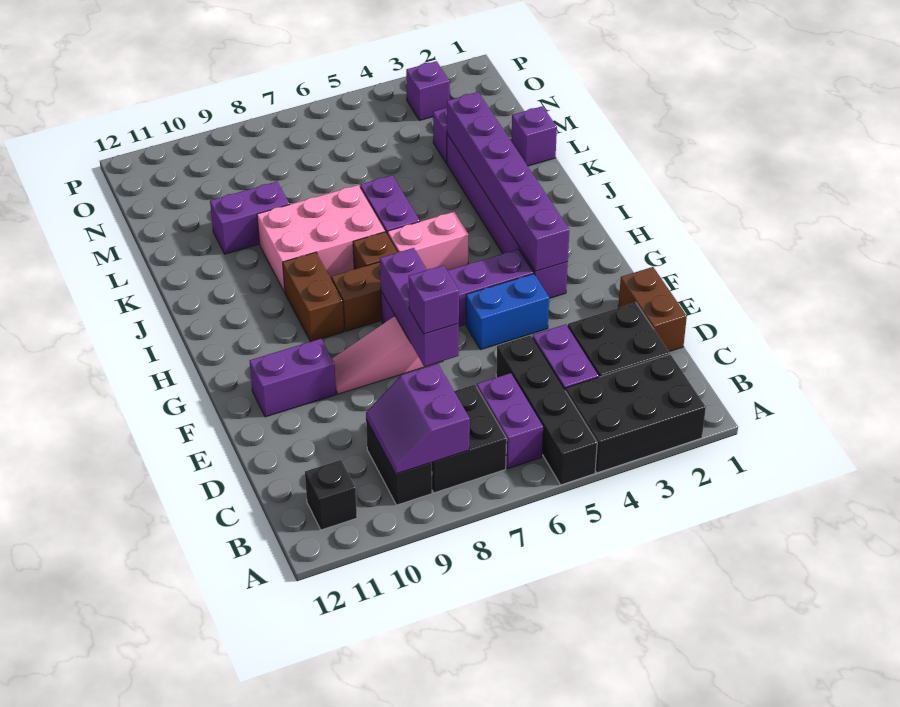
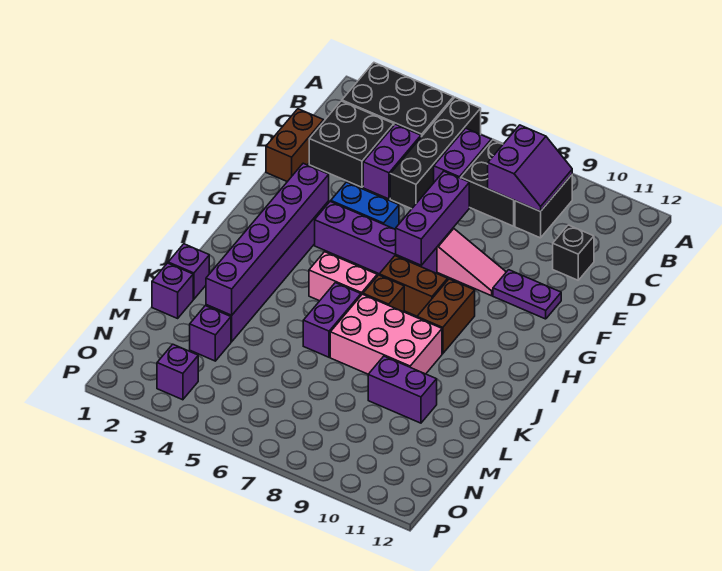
black 1x1 brick [305,460,357,530] -> black 1x1 brick moved to [553,225,594,280]
purple 1x1 brick [409,265,459,334] -> purple 1x1 brick moved to [168,244,209,299]
purple 1x2 brick [250,339,336,417] -> purple 1x2 plate [493,270,561,319]

